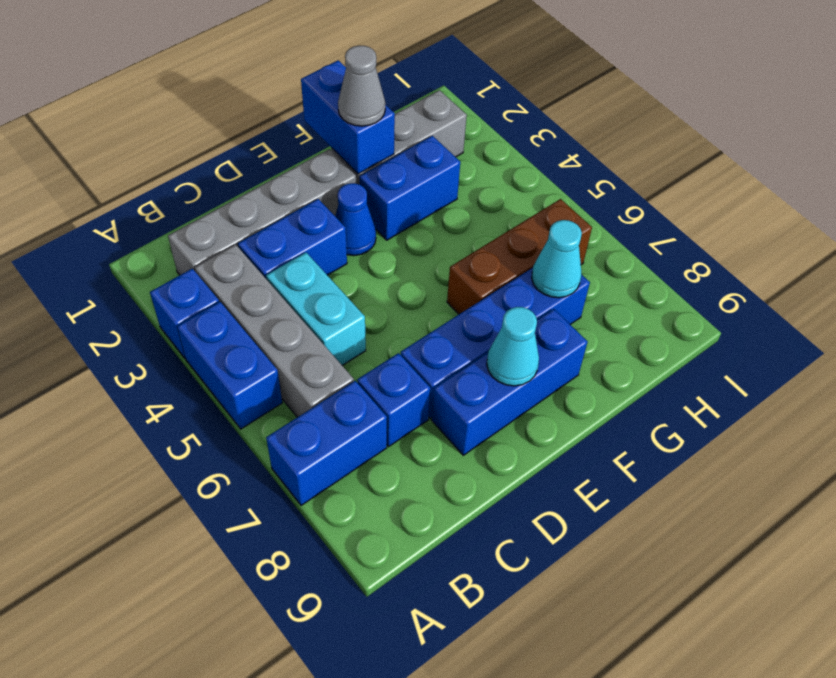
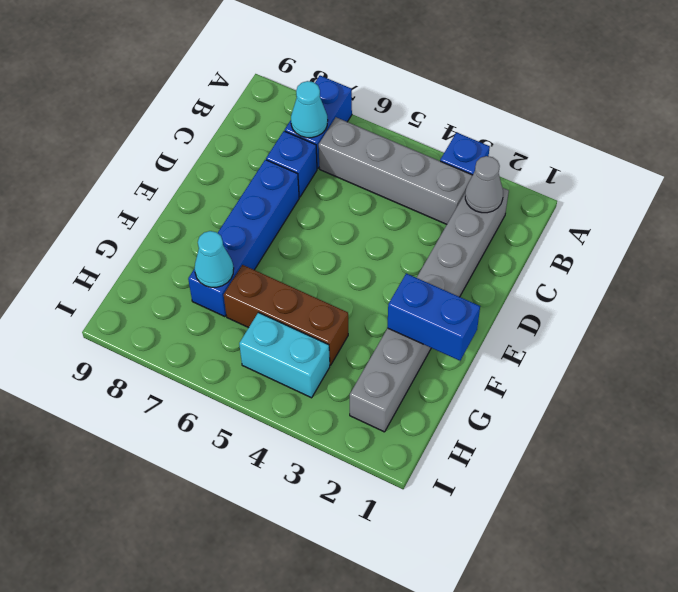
blue 1x2 brick [177,302,282,429] -> none
blue 1x2 brick [238,199,347,278] -> none
cyan 1x2 brick [266,253,366,365] -> cyan 1x2 brick moved to [239,312,330,398]
blue 1x3 brick [432,309,588,455] -> none
blue 1x1 cone [335,183,376,256] -> none
cyan 1x1 cone [487,307,539,386] -> cyan 1x1 cone moved to [291,81,328,138]
grey 1x1 cone [338,46,385,126] -> grey 1x1 cone moved to [465,156,503,213]
blue 1x2 brick [359,136,460,240] -> none
brown 1x3 brick [447,199,592,314] -> brown 1x3 brick turned to [224,265,348,365]

